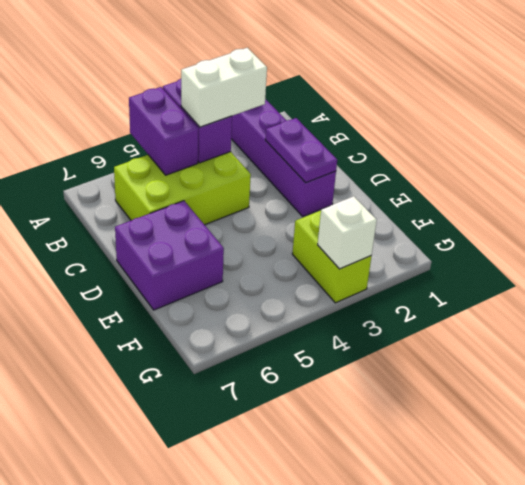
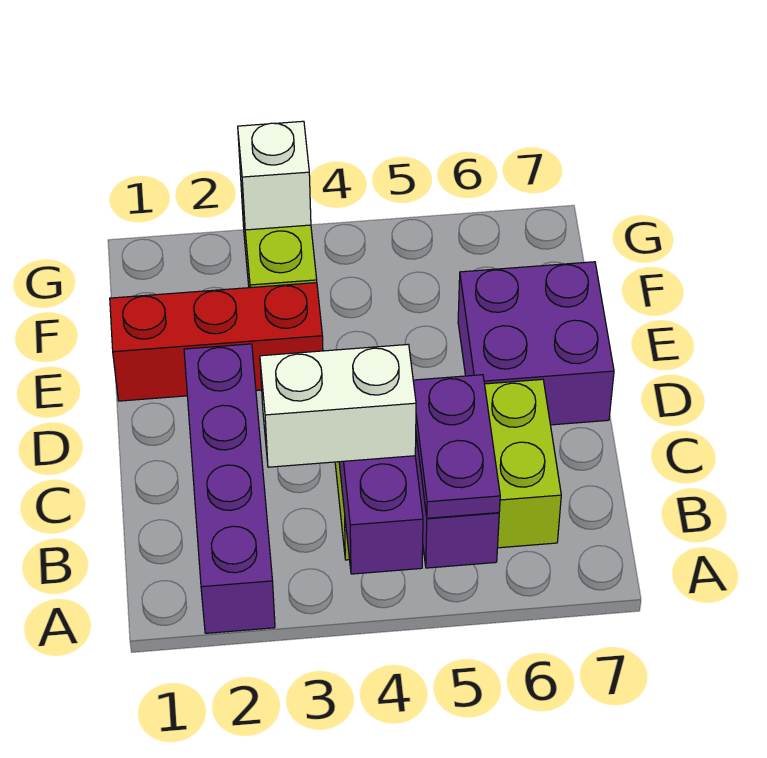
purple 1x2 plate [265,118,337,183] -> purple 1x2 plate moved to [413,375,500,518]
none -> red 1x3 brick [110,283,323,401]

